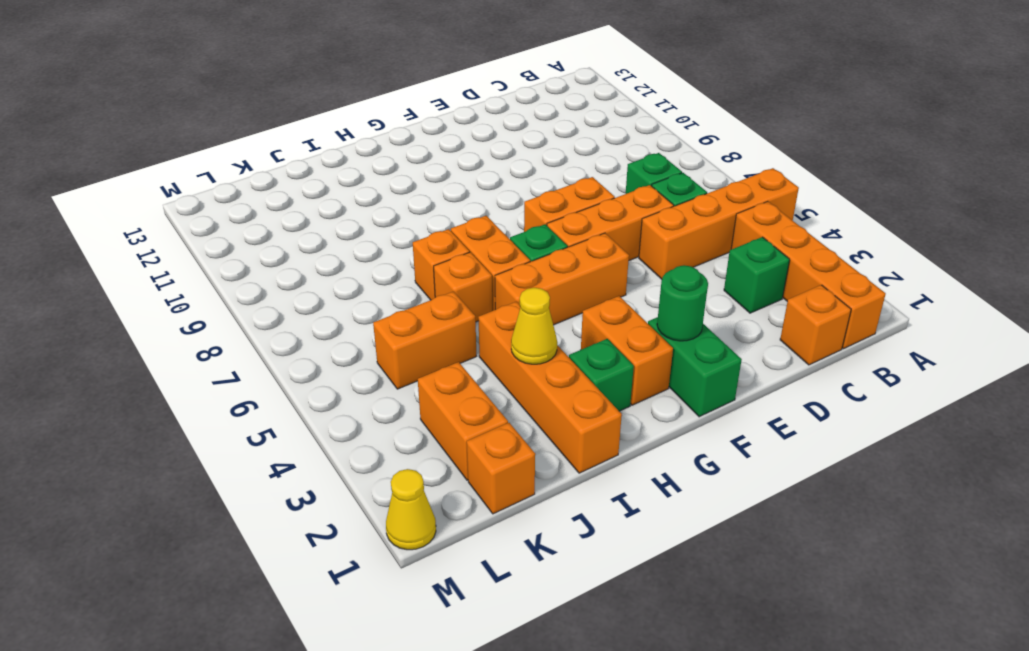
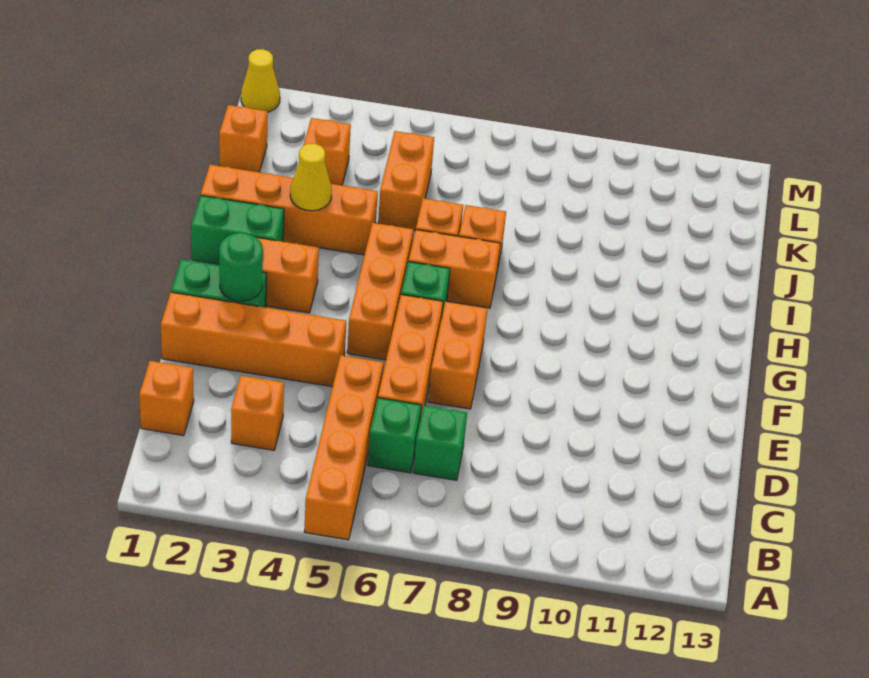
orange 1x4 brick [731,201,885,349] -> orange 1x4 brick moved to [161,292,346,387]
green 1x1 brick [724,237,790,313] -> orange 1x1 brick [231,376,284,450]
green 1x1 brick [569,339,634,411] -> green 1x2 brick [191,195,284,265]
orange 1x2 brick [418,362,508,480] -> orange 1x1 brick [303,118,351,185]

